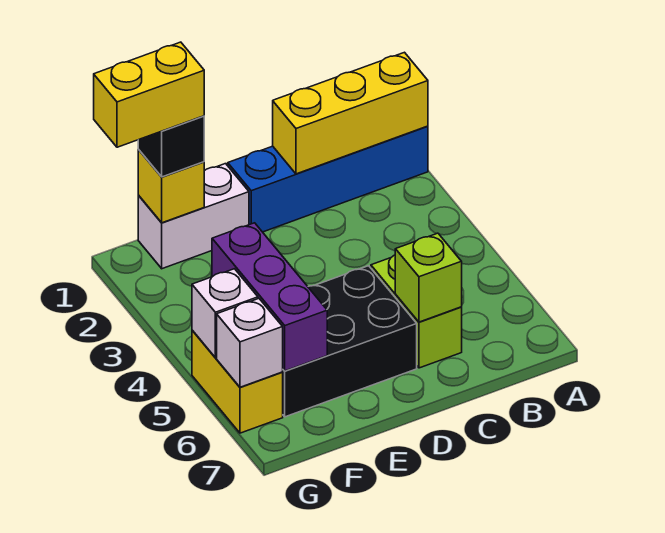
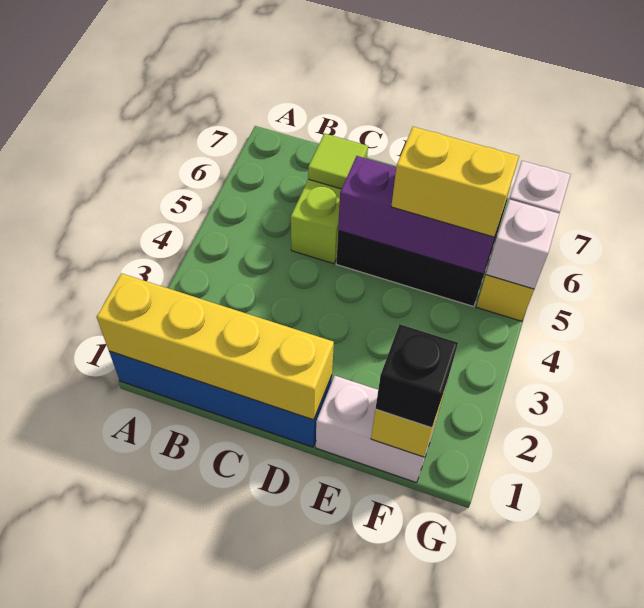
yellow 1x3 brick [273,52,428,174] -> yellow 1x4 brick [97,273,334,420]
lime 1x1 brick [395,233,462,322] -> lime 1x1 tile [308,134,368,189]
yellow 1x2 brick [94,42,204,147] -> yellow 1x2 brick moved to [391,127,519,237]
purple 1x3 brick [212,223,327,371] -> purple 1x3 brick turned to [338,156,503,274]

